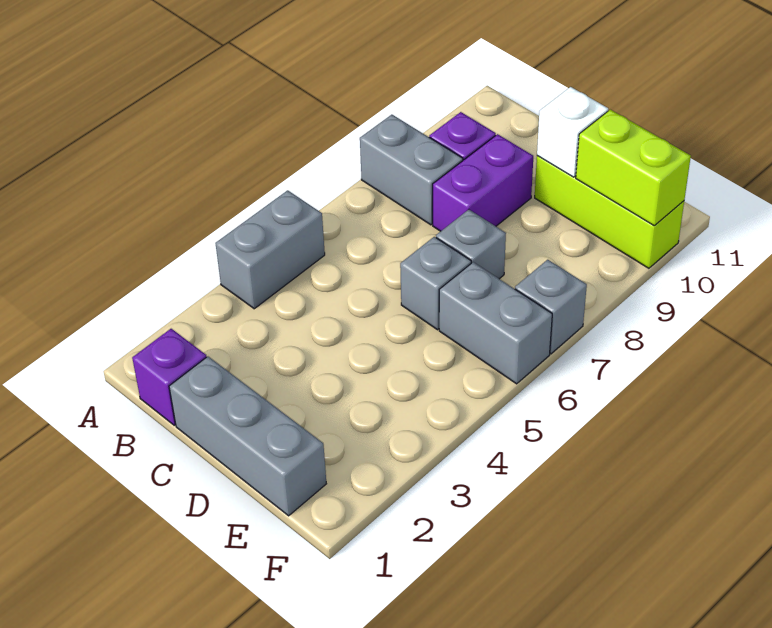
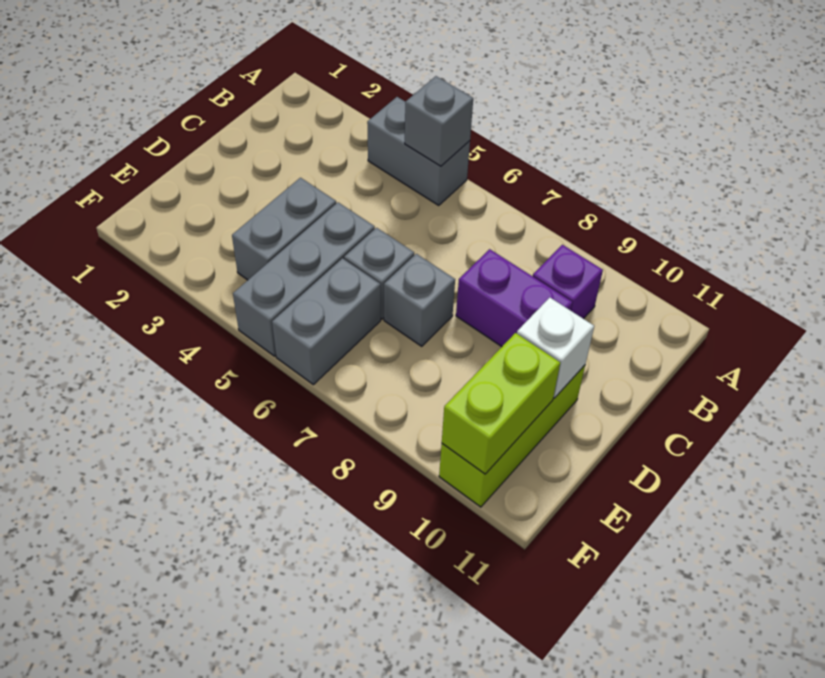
grey 1x2 brick [360,115,463,225] -> grey 1x2 brick moved to [232,178,336,280]
purple 1x1 brick [132,329,206,425] -> none
grey 1x3 brick [169,357,326,516] -> grey 1x3 brick moved to [233,202,375,356]
grey 1x1 brick [515,260,587,354] -> grey 1x1 brick moved to [405,76,473,166]

